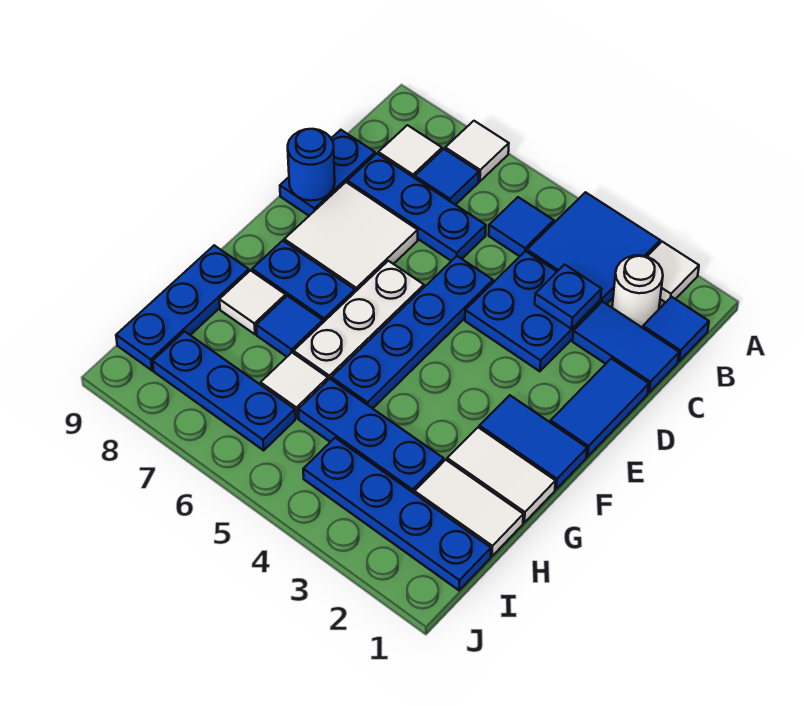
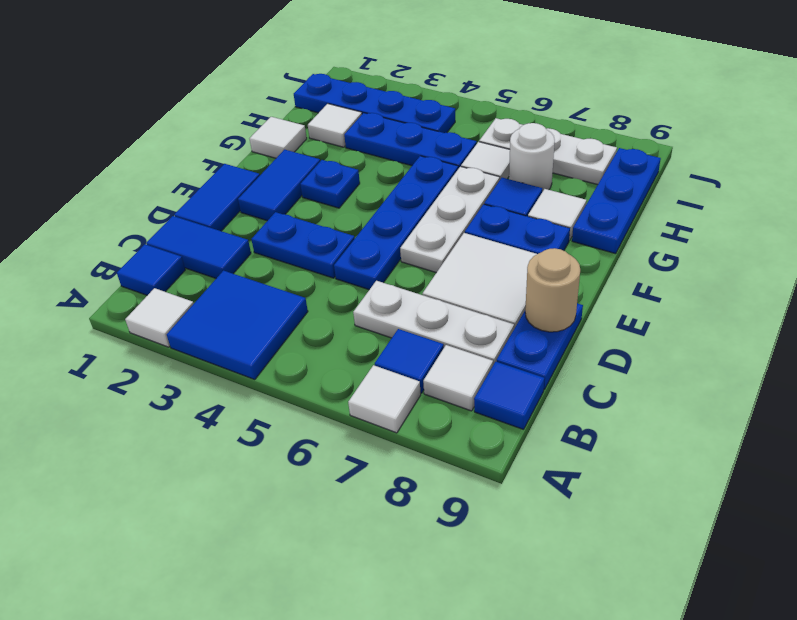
white 1x1 round brick [612,255,663,327] -> white 1x1 round brick moved to [509,123,555,192]
blue 1x1 tile [489,197,554,256] -> blue 1x1 tile moved to [474,362,544,429]
blue 2x2 plate [465,251,600,371] -> blue 1x2 plate [251,212,355,278]
blue 1x1 plate [535,265,602,329] -> blue 1x1 plate moved to [300,160,360,208]
blue 1x3 plate [347,154,486,261] -> white 1x3 plate [353,281,514,365]
blue 1x1 round brick [288,129,335,201] -> tan 1x1 round brick [525,248,580,332]
blue 1x2 tile [479,395,587,489] -> blue 1x2 tile turned to [238,150,320,221]
white 1x2 tile [447,427,555,522] -> white 1x1 tile [249,117,307,158]
white 1x2 tile [415,460,523,556] -> white 1x1 tile [308,104,362,147]
blue 1x3 plate [153,331,295,450] -> white 1x3 plate [479,118,617,185]

